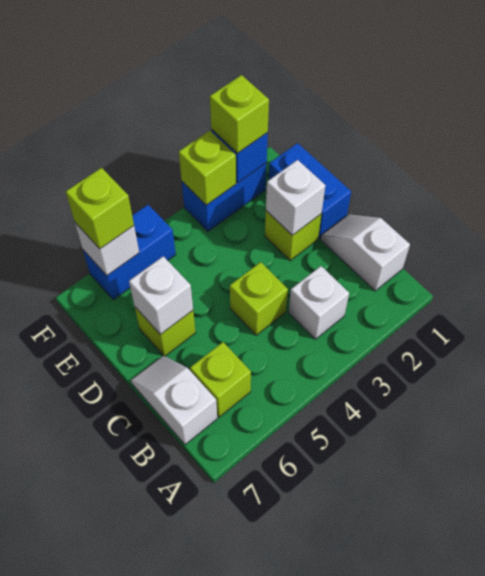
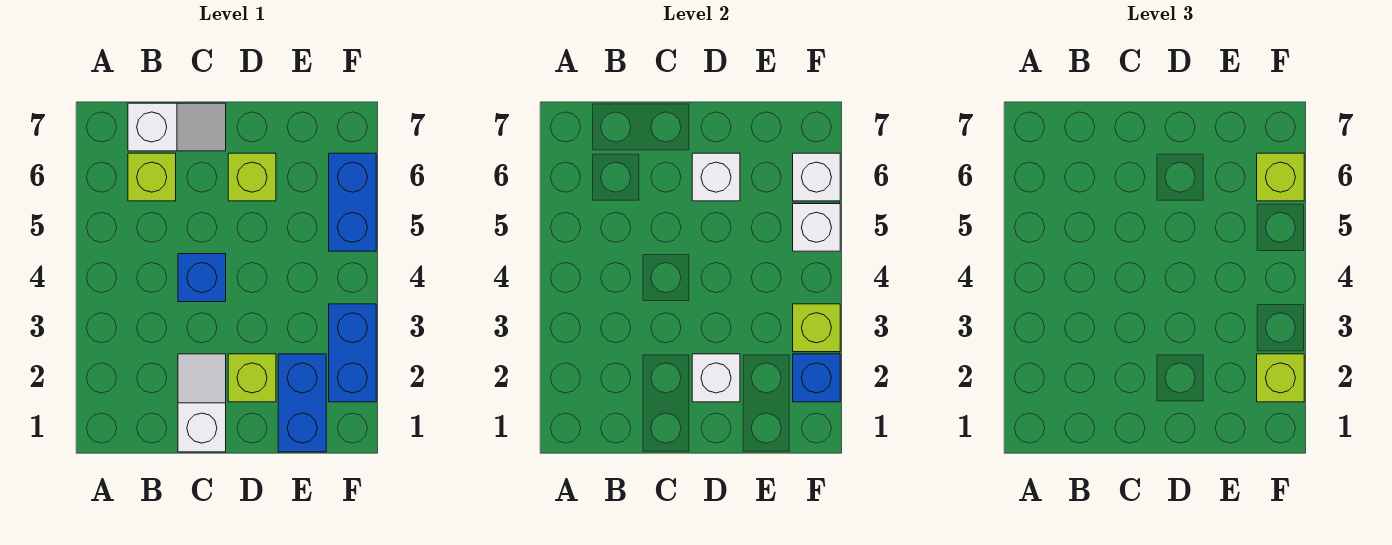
white 1x2 slope [321,214,410,291] -> white 1x2 slope turned to [178,354,226,452]
white 1x1 brick [289,266,349,339] -> white 1x1 brick moved to [793,204,840,251]
lime 1x1 brick [230,262,288,335] -> blue 1x1 brick [178,254,226,302]
blue 1x2 brick [269,143,351,238] -> blue 1x2 brick turned to [278,354,326,452]

